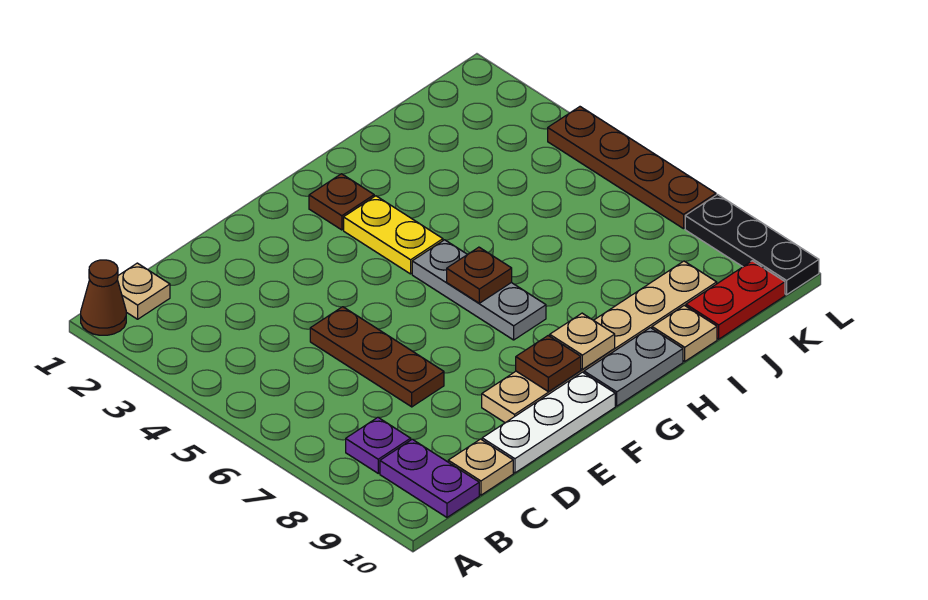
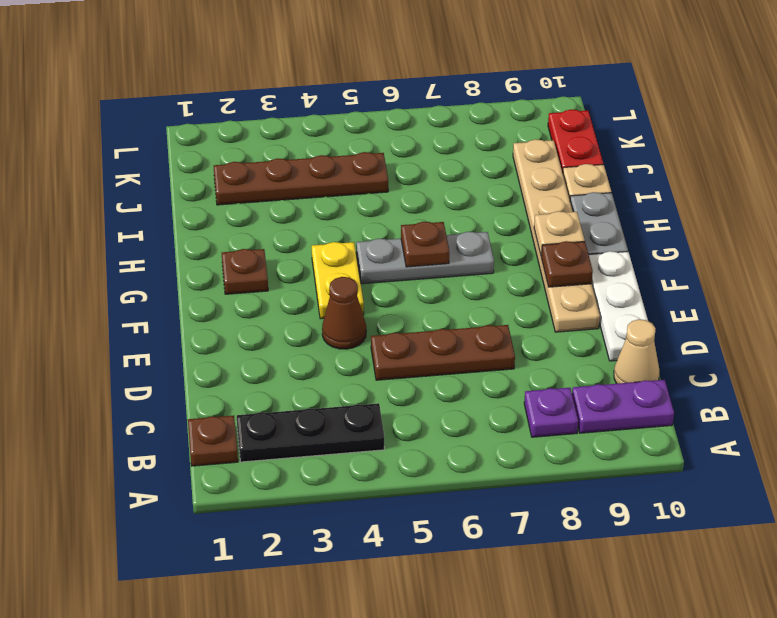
brown 1x1 cone [81,260,126,335] -> brown 1x1 cone moved to [322,277,366,349]
tan 1x1 plate [118,263,170,319] -> brown 1x1 plate [188,415,238,466]
tan 1x1 plate [448,439,513,495] -> tan 1x1 cone [614,319,659,384]
yellow 1x2 plate [344,196,443,274] -> yellow 1x2 plate turned to [312,242,364,319]
brown 1x4 plate [548,107,716,229] -> brown 1x4 plate moved to [214,152,388,205]
black 1x3 plate [685,195,819,295] -> black 1x3 plate moved to [237,403,384,462]

